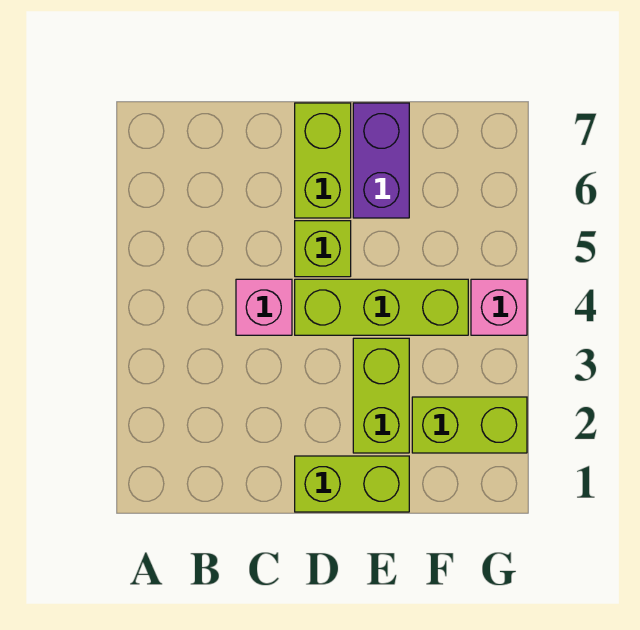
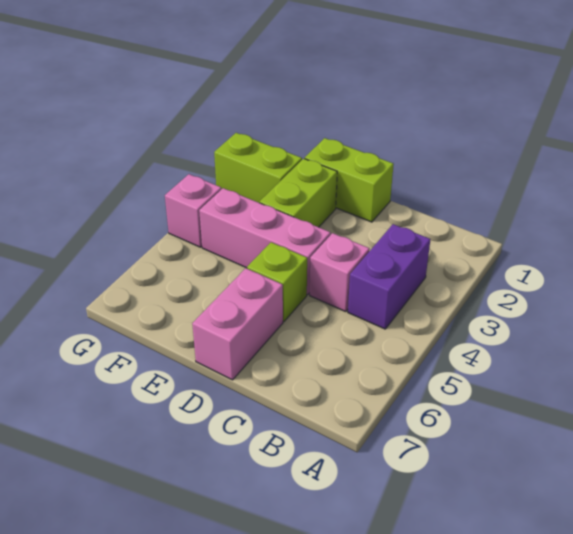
lime 1x3 brick [295,279,468,335] -> pink 1x3 brick [199,188,331,295]
lime 1x2 brick [295,103,351,218] -> pink 1x2 brick [192,268,283,380]
purple 1x2 brick [353,103,409,218] -> purple 1x2 brick moved to [348,224,431,329]

